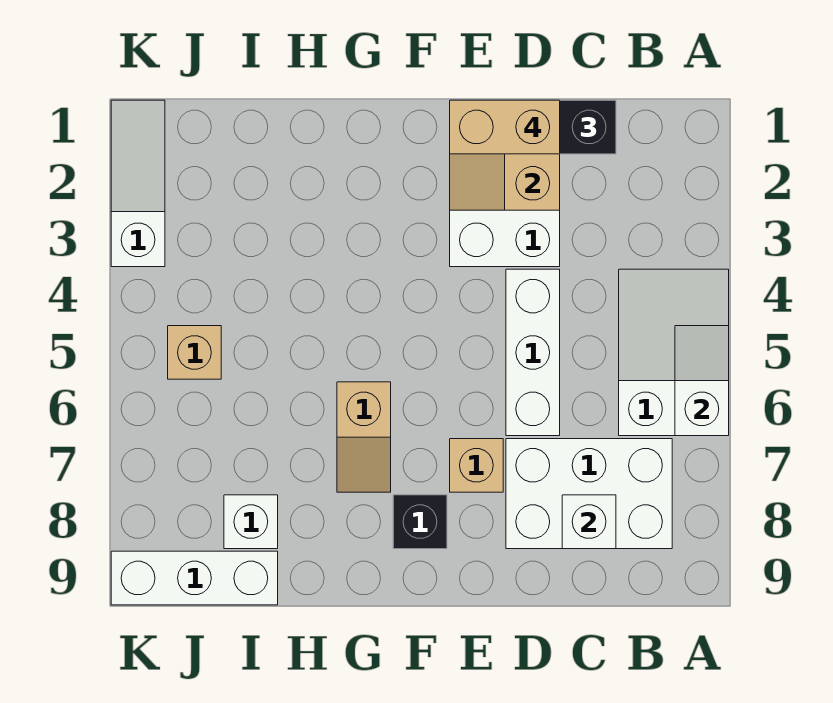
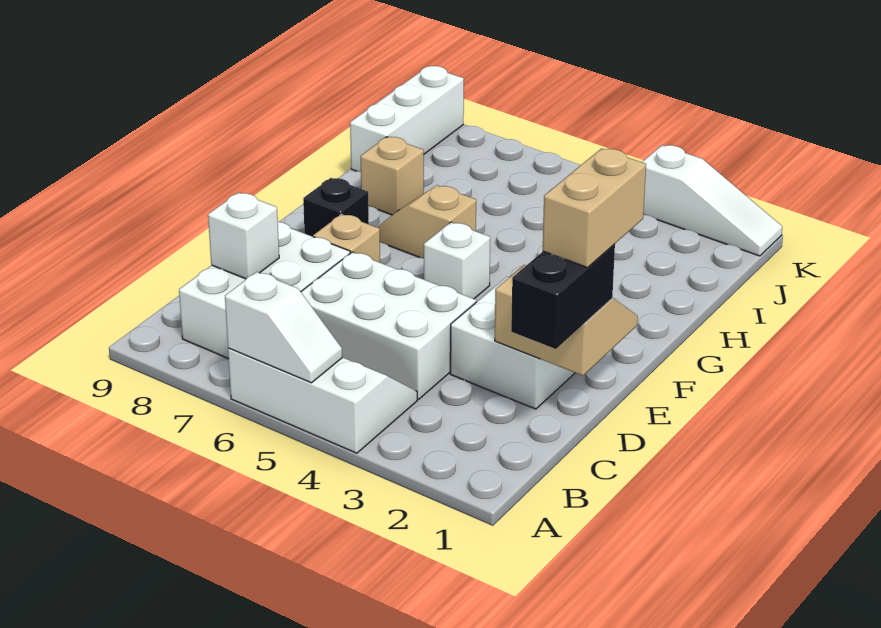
white 2x3 slope [619,269,729,436] -> white 2x3 slope turned to [228,348,417,453]
white 1x3 brick [506,269,560,436] -> white 2x3 brick [301,252,476,399]
white 1x1 brick [224,495,278,549] -> white 1x1 brick moved to [424,222,490,299]
tan 1x1 brick [168,326,221,379] -> tan 1x1 brick moved to [361,137,424,215]

